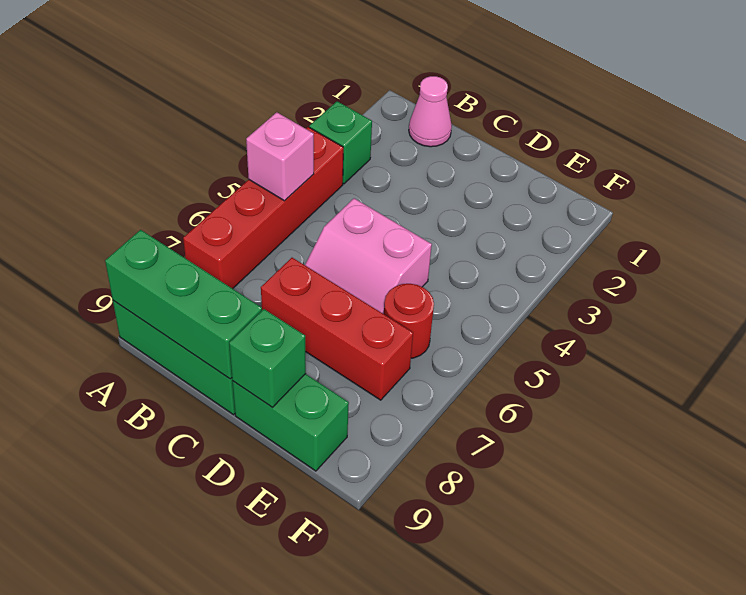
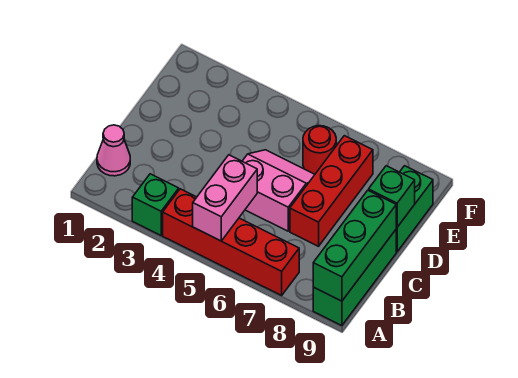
pink 1x1 brick [246,112,314,201] -> pink 1x2 brick [193,155,257,241]
pink 2x2 slope [305,198,432,314] -> pink 2x2 slope turned to [242,150,315,231]

